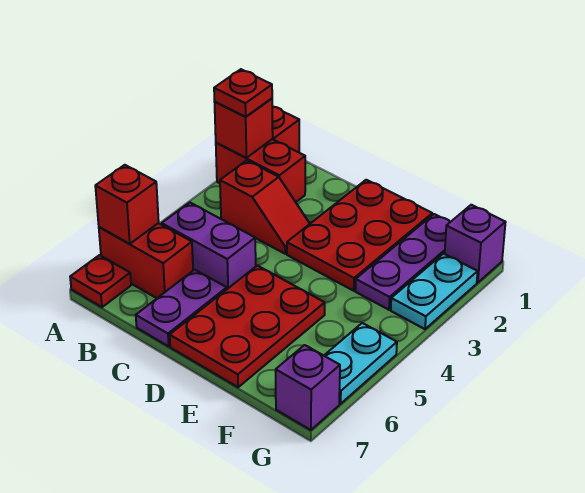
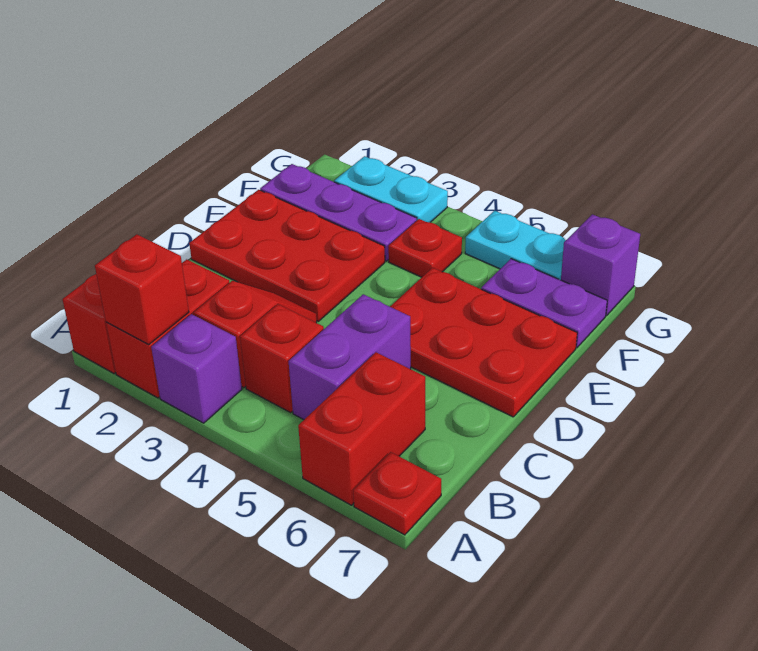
red 1x1 plate [214,69,272,117] -> red 1x1 plate moved to [388,219,462,277]
red 1x1 brick [95,165,159,244] -> red 1x1 brick moved to [240,304,324,412]
purple 1x2 plate [136,270,227,346] -> purple 1x2 plate moved to [481,259,607,348]
purple 1x1 brick [445,205,506,283] -> purple 1x1 brick moved to [151,314,242,423]

